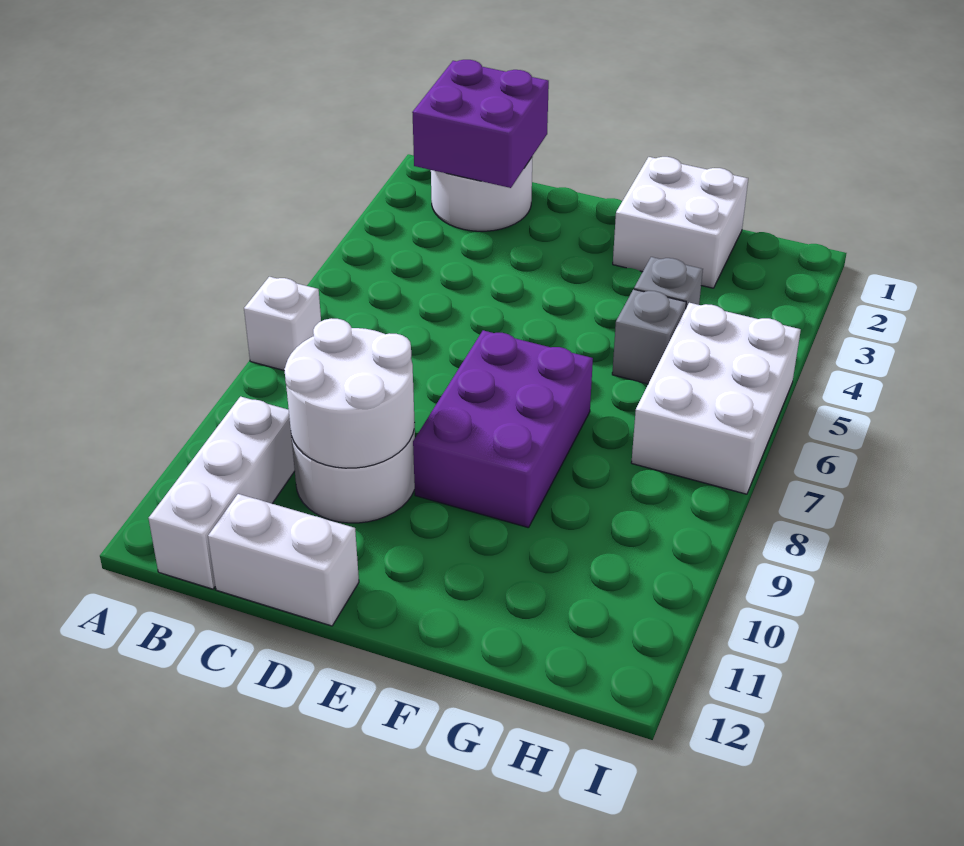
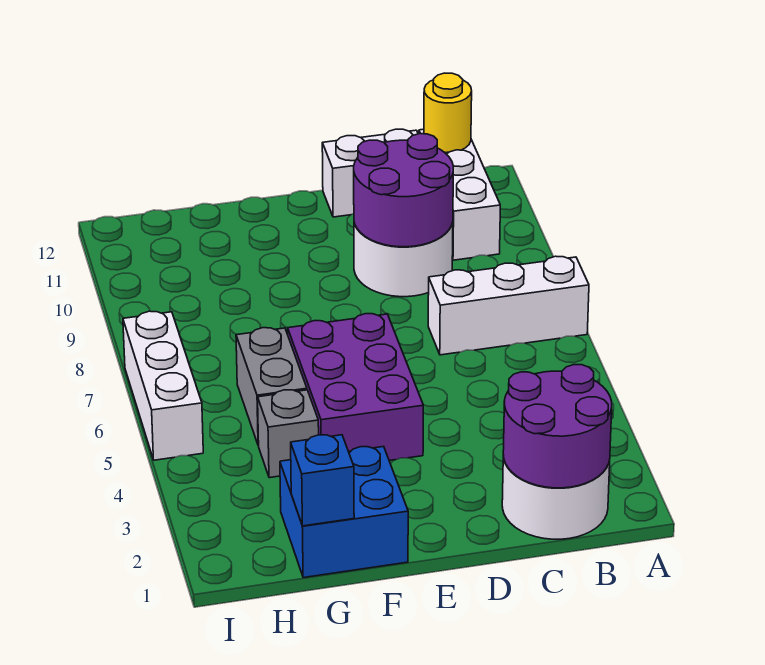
white 1x1 brick [244,277,321,370] -> white 1x3 brick [428,256,589,355]
purple 2x2 brick [412,60,549,188] -> purple 2x2 round brick [503,365,612,488]
none -> yellow 1x1 round brick [424,73,472,153]
white 2x2 round brick [284,318,415,468] -> purple 2x2 round brick [354,134,453,247]
purple 2x3 brick [413,330,593,528] -> purple 2x3 brick moved to [288,314,423,461]
white 2x2 brick [613,157,748,288] -> blue 2x2 brick [280,447,408,578]
none -> blue 1x1 brick [291,435,354,526]
grey 1x1 brick [612,289,686,384] -> grey 1x2 brick [236,328,307,446]
white 2x3 brick [631,303,801,494] -> white 1x3 brick [123,311,203,460]

